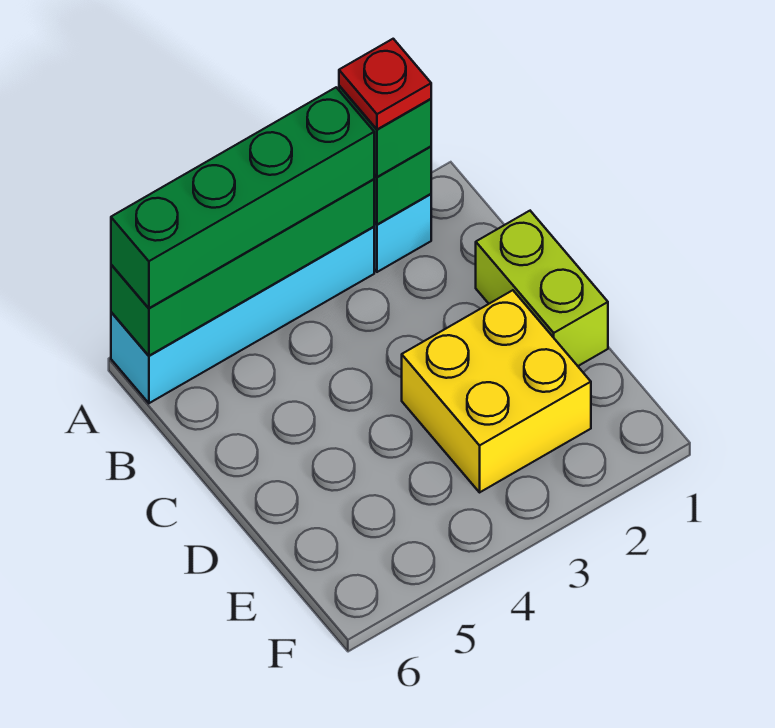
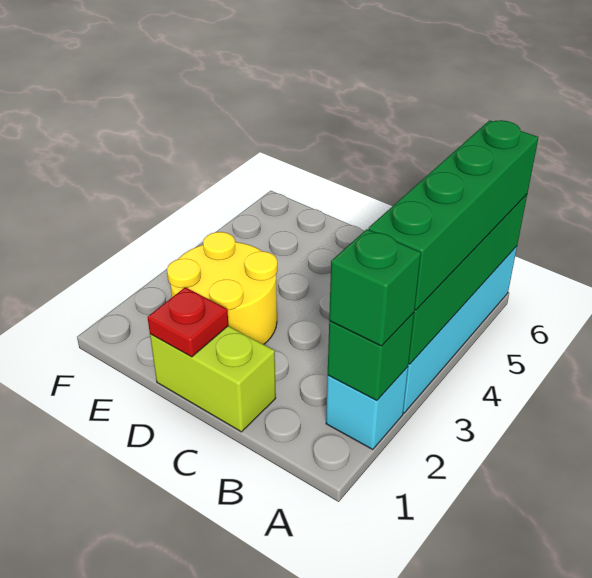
red 1x1 plate [339,39,431,129] -> red 1x1 plate moved to [148,287,228,357]
yellow 2x2 brick [402,290,591,492] -> yellow 2x2 round brick [167,232,277,344]

